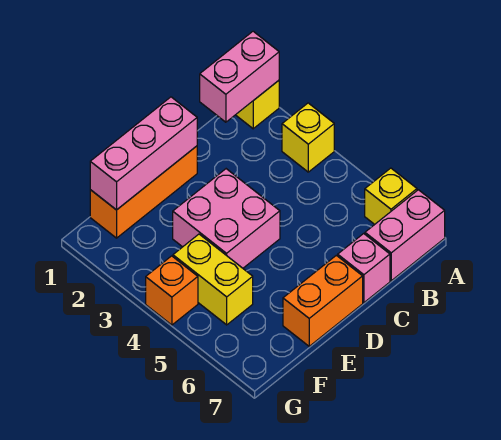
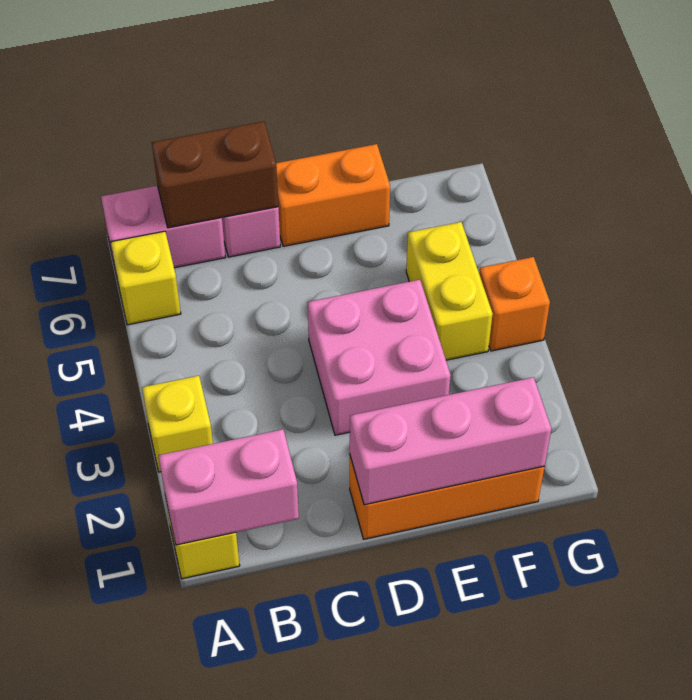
none -> brown 1x2 brick [152,121,278,228]

